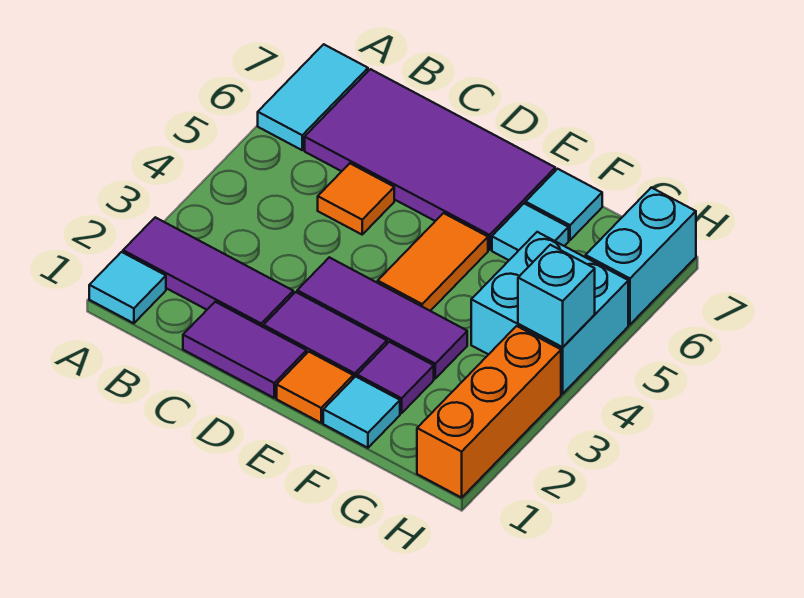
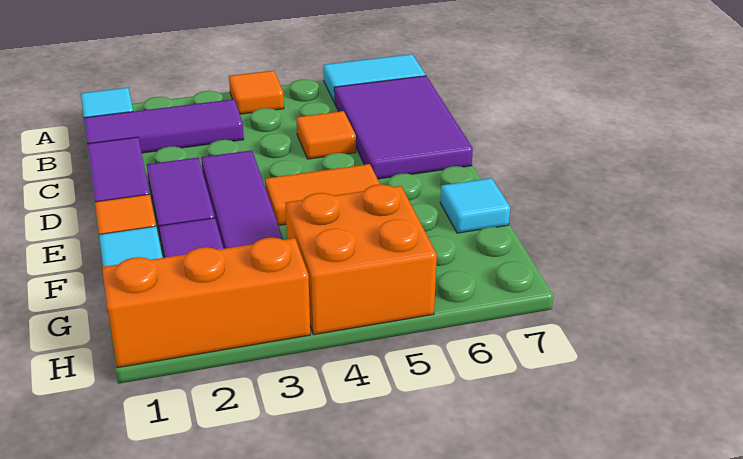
purple 1x3 tile [123,217,293,327] -> purple 1x3 tile turned to [84,99,244,153]
none -> orange 1x1 tile [229,70,284,114]
purple 2x4 tile [305,69,555,250] -> purple 2x3 tile [334,76,473,179]
cyan 1x1 tile [492,204,569,260] -> none
cyan 2x2 brick [471,232,628,394] -> orange 2x2 brick [285,184,437,335]
cyan 1x1 brick [518,245,595,347] -> none
cyan 1x2 brick [586,188,696,324] -> none

